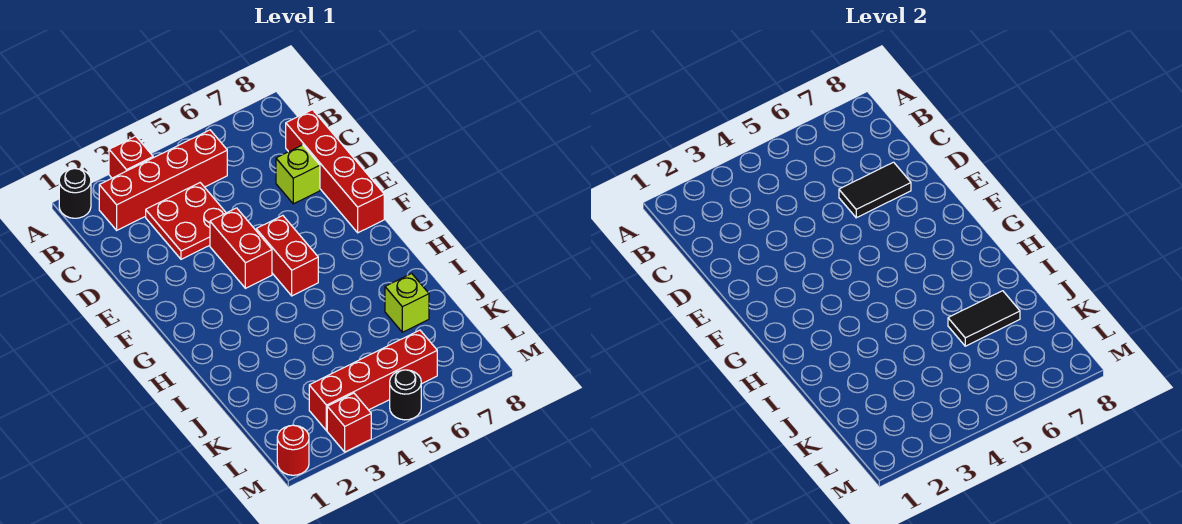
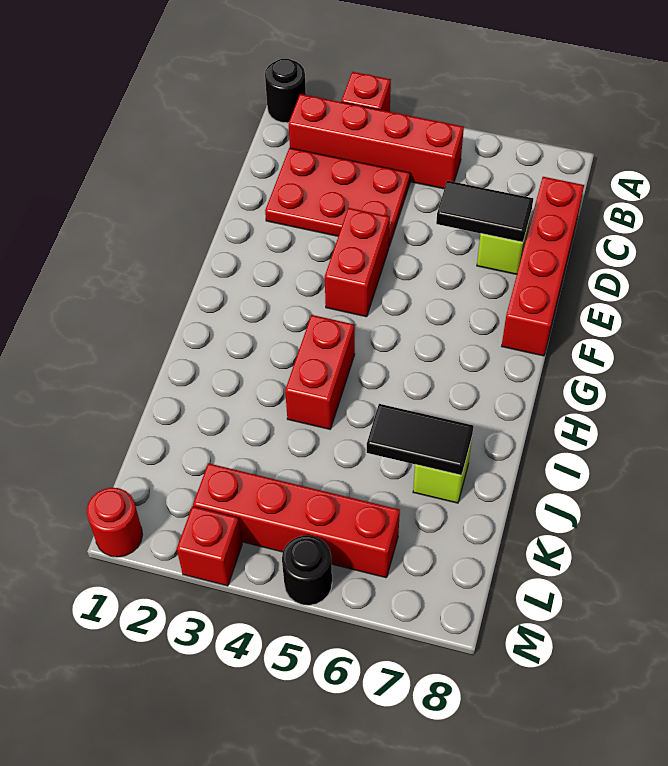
red 2x2 plate [146,183,226,259] -> red 2x3 plate [265,148,410,246]
red 1x2 brick [256,216,318,296] -> red 1x2 brick moved to [285,315,355,429]

